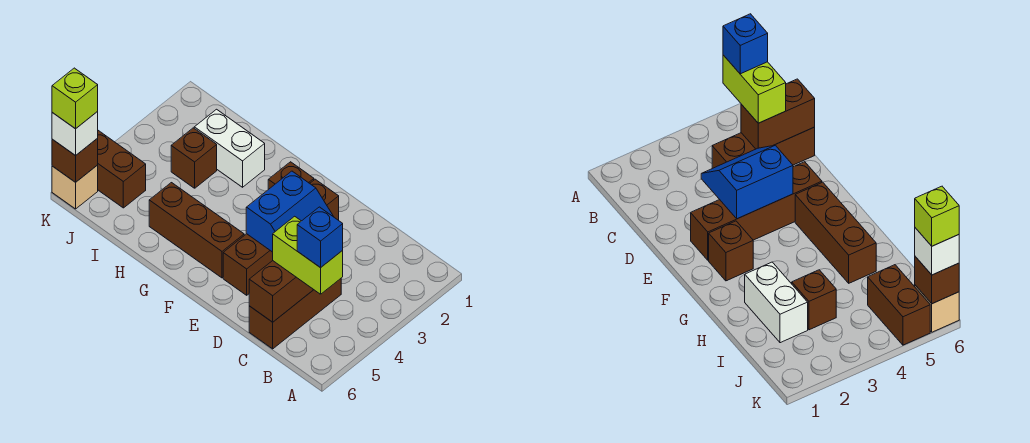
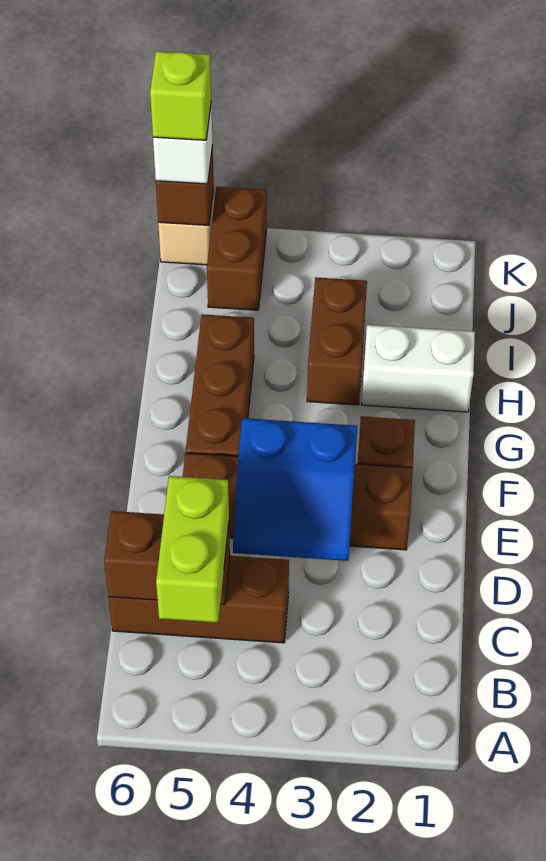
blue 1x1 brick [297,207,343,268] -> none
white 1x2 brick [194,109,265,187] -> white 1x2 brick turned to [362,325,475,412]
brown 1x1 brick [171,128,217,188] -> brown 1x2 brick [307,277,367,405]

